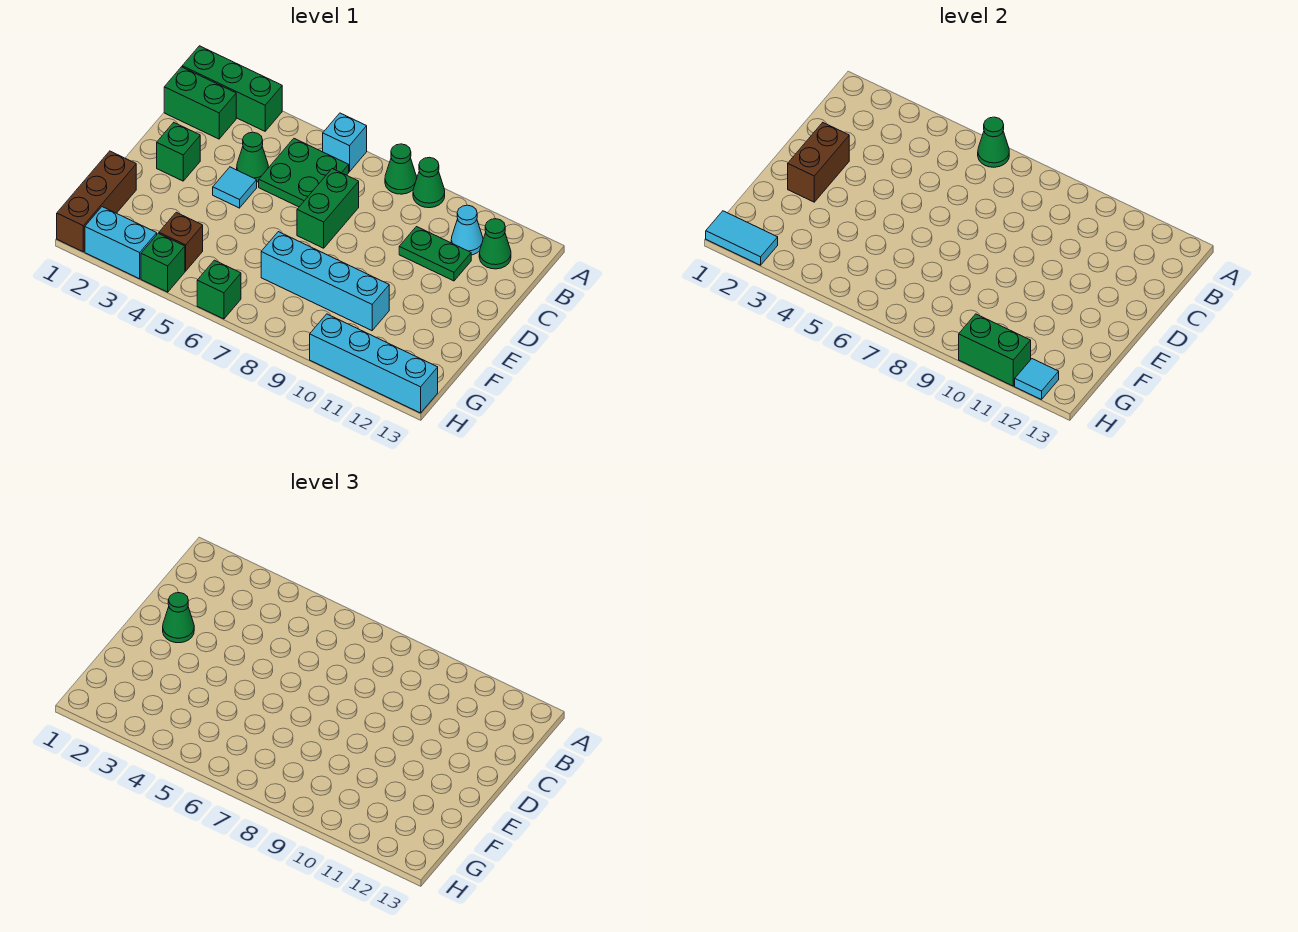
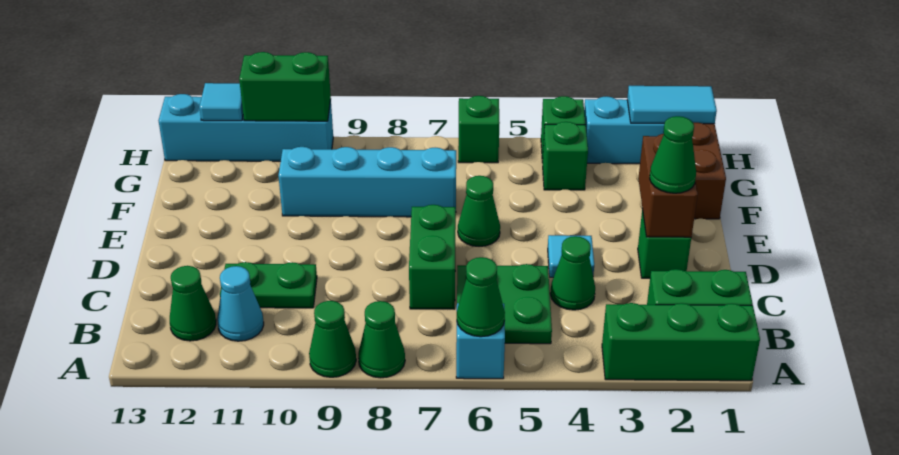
none -> green 1x1 cone [458,176,500,247]
brown 1x1 brick [159,212,203,271] -> green 1x1 brick [542,122,588,190]

